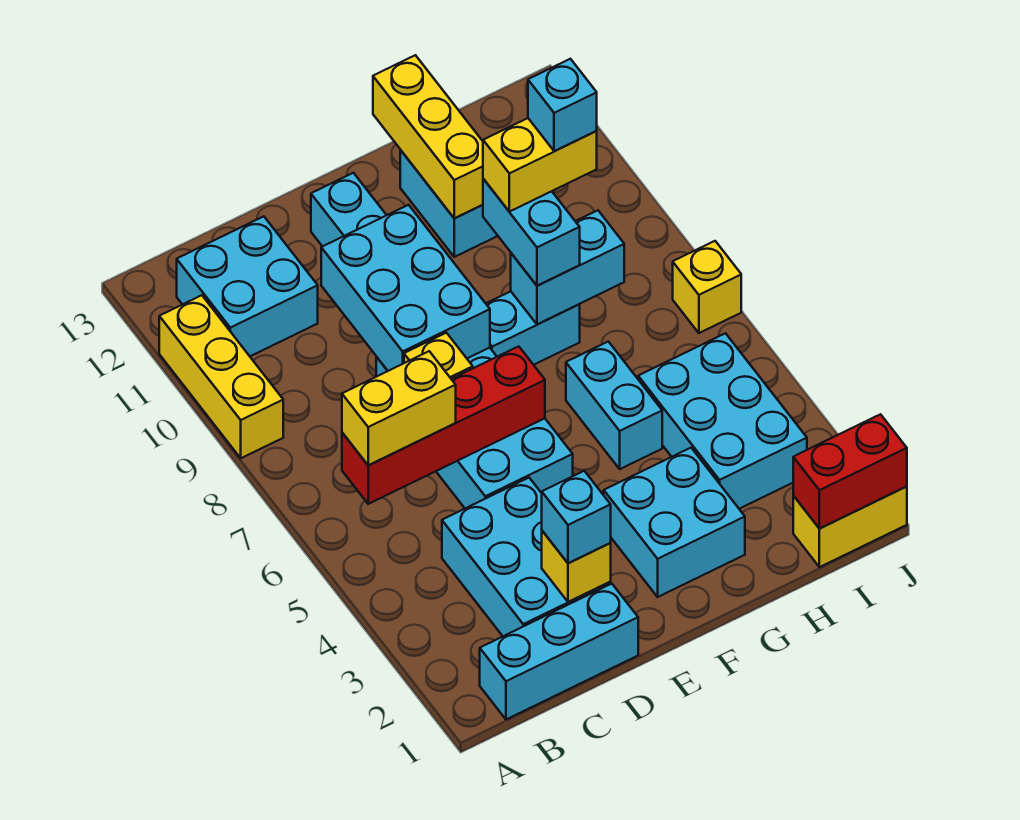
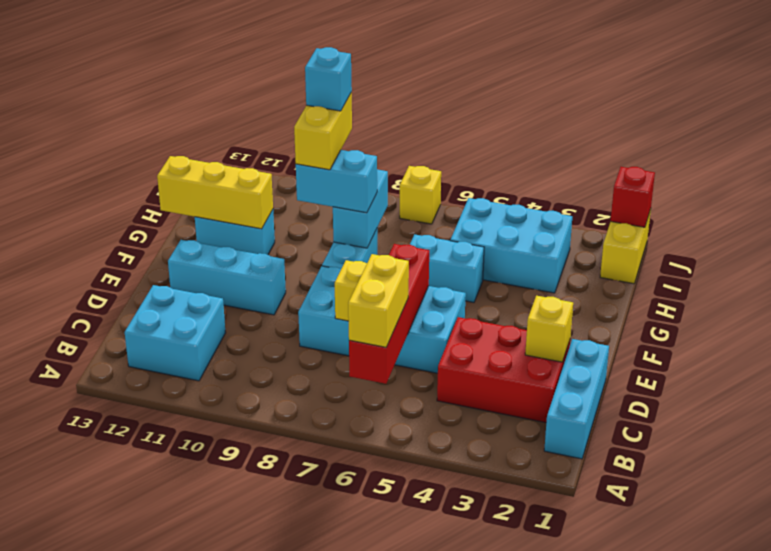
yellow 1x3 brick [159,295,283,458] -> none
cyan 2x3 brick [442,478,611,636] -> red 2x3 brick [437,317,570,423]
cyan 1x1 brick [542,471,611,563] -> none
cyan 2x3 brick [321,205,490,371] -> none
cyan 2x2 brick [604,448,745,597] -> none
red 1x2 brick [793,414,907,528] -> red 1x1 brick [611,167,655,227]

